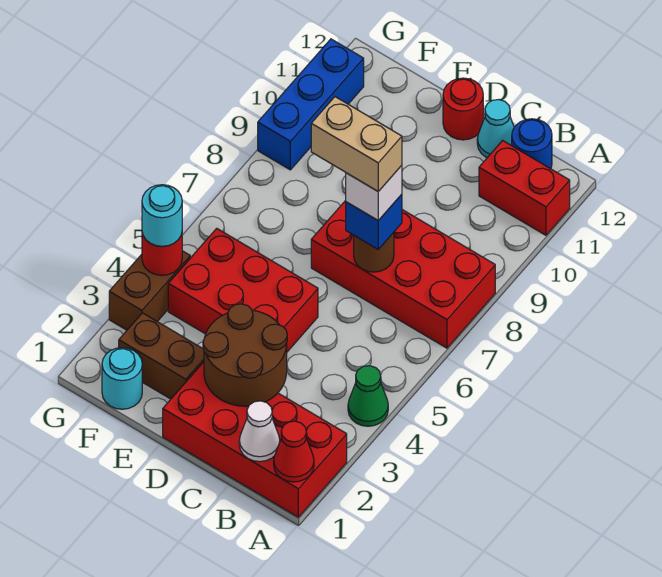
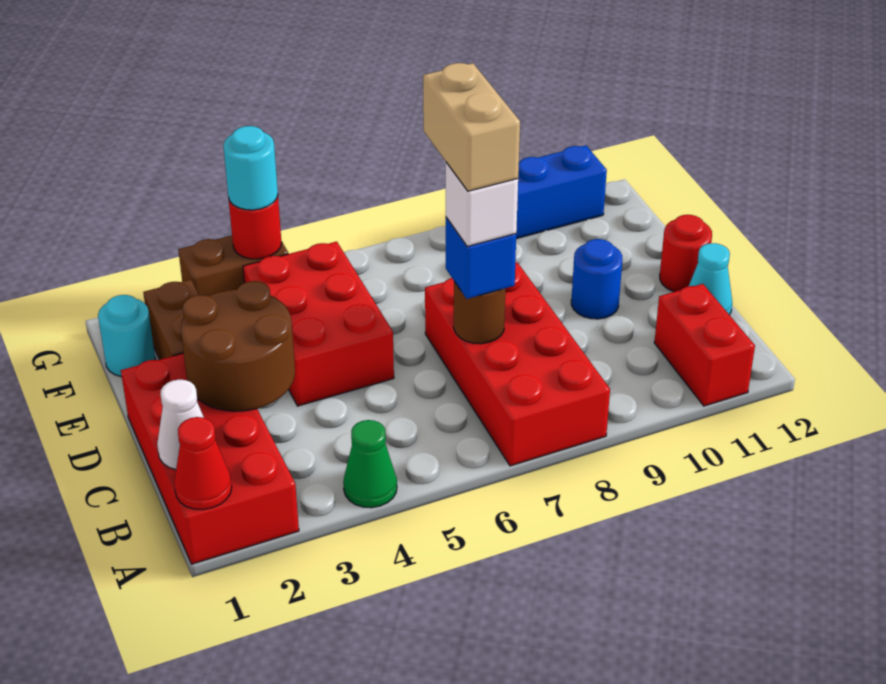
blue 1x1 round brick [512,119,552,169] -> blue 1x1 round brick moved to [571,239,622,319]

